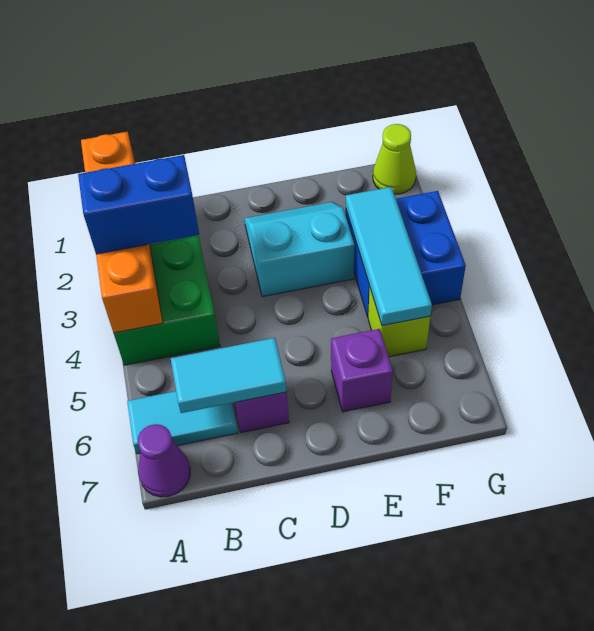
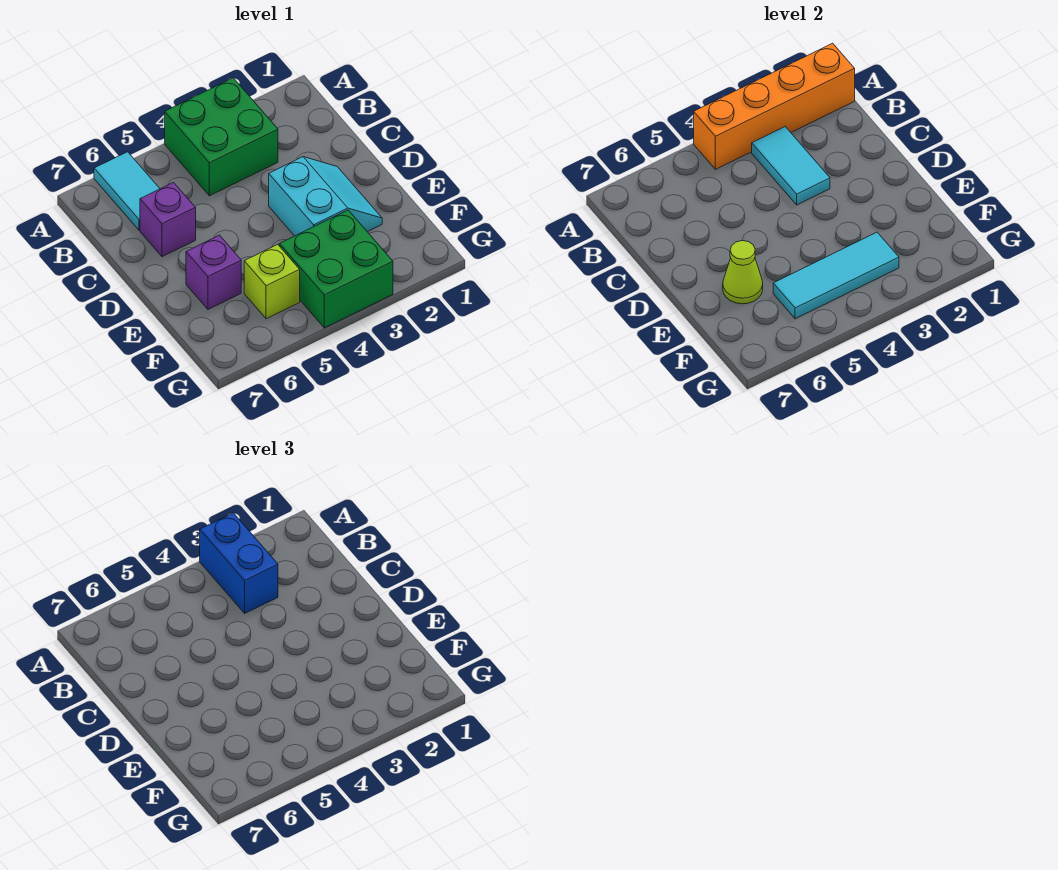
purple 1x1 cone [138,424,190,497] -> none
cyan 1x2 tile [171,338,286,413] -> cyan 1x2 tile moved to [752,127,830,205]
blue 2x2 brick [346,191,466,317] -> green 2x2 brick [279,210,393,328]
lime 1x1 cone [373,124,416,194] -> lime 1x1 cone moved to [723,241,763,304]

